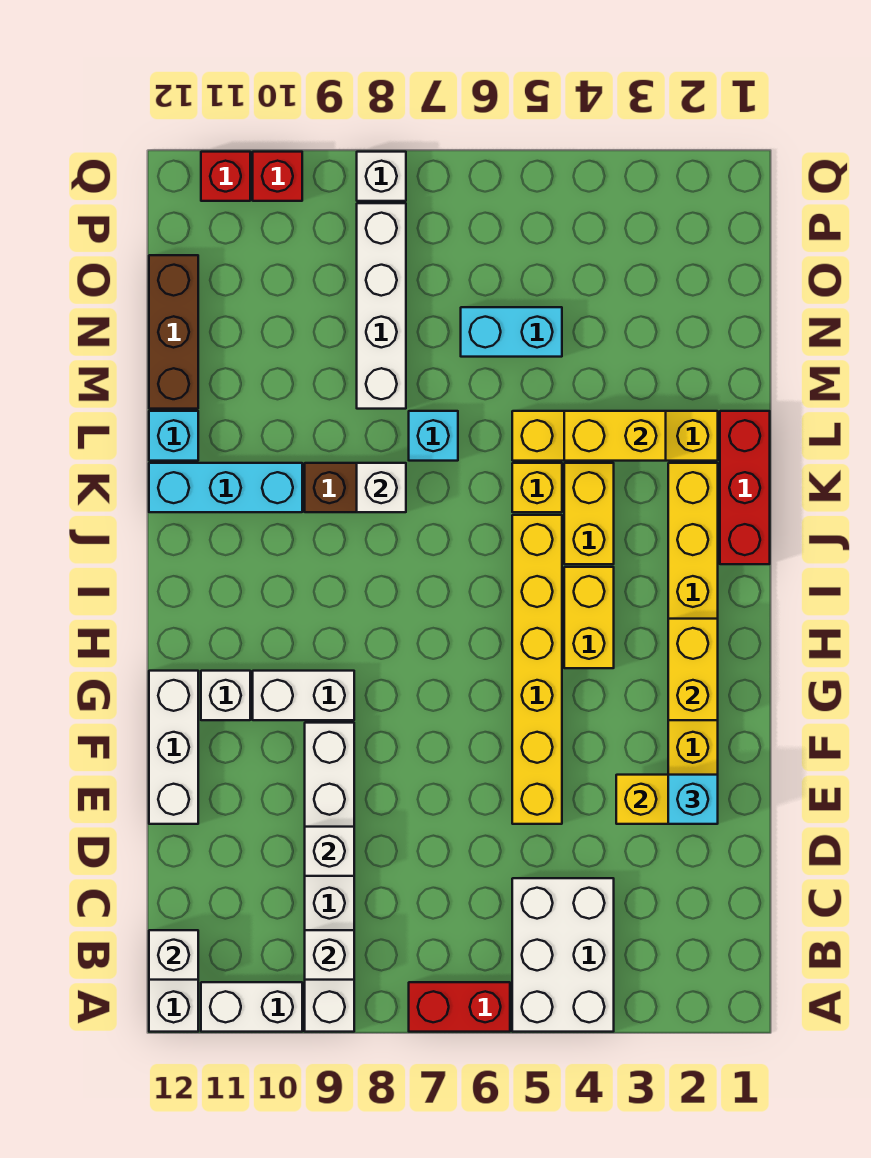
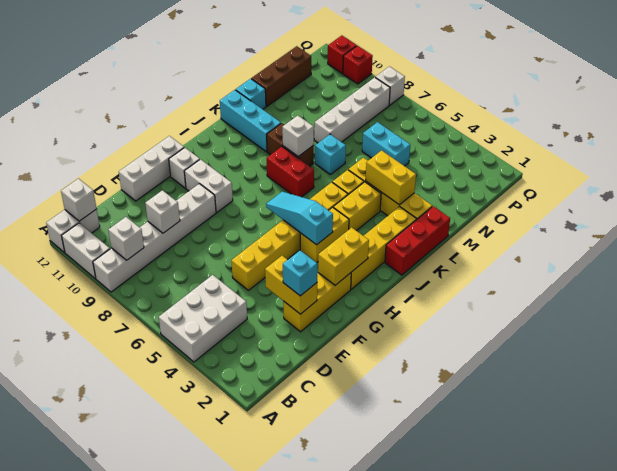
red 1x2 brick [409,982,510,1032] -> red 1x2 brick moved to [267,147,314,197]
none -> cyan 1x3 slope [266,192,333,245]

